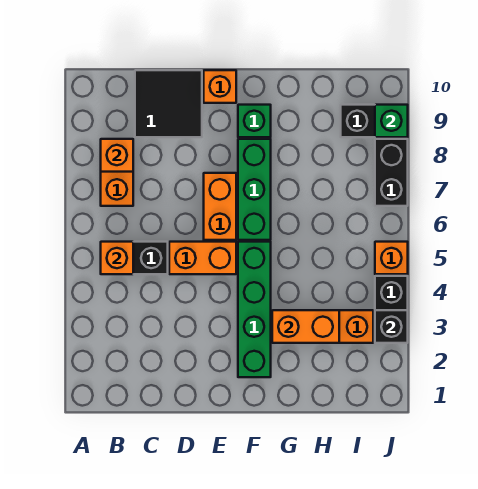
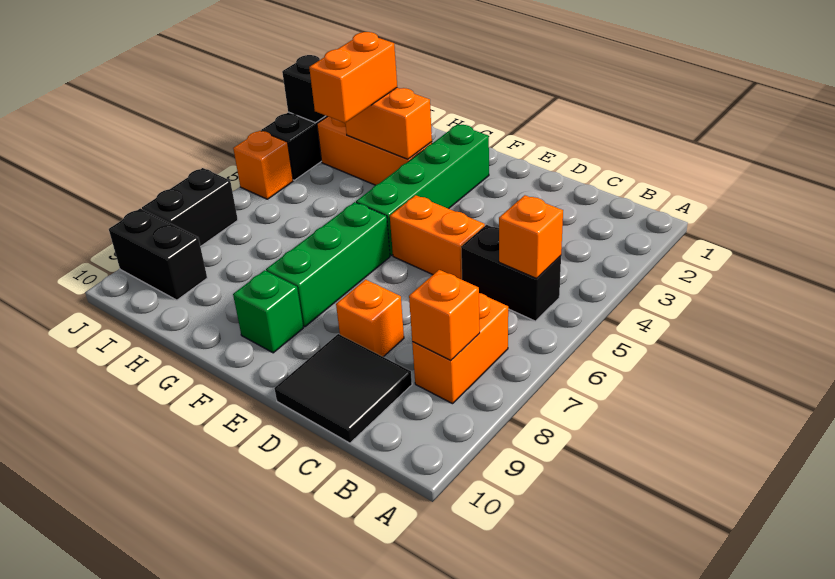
orange 1x2 brick [204,173,236,240] -> orange 1x2 brick moved to [309,32,397,123]
orange 1x1 brick [204,70,236,103] -> orange 1x1 brick moved to [336,280,404,357]
green 1x1 brick [375,105,408,137] -> none

